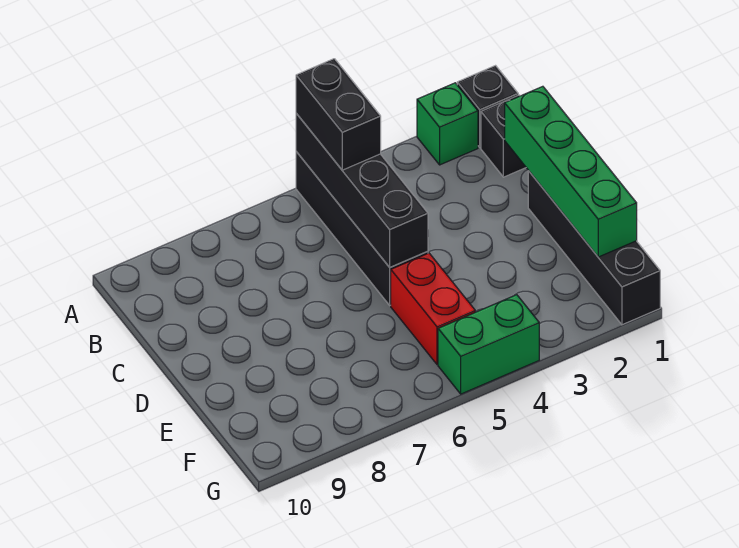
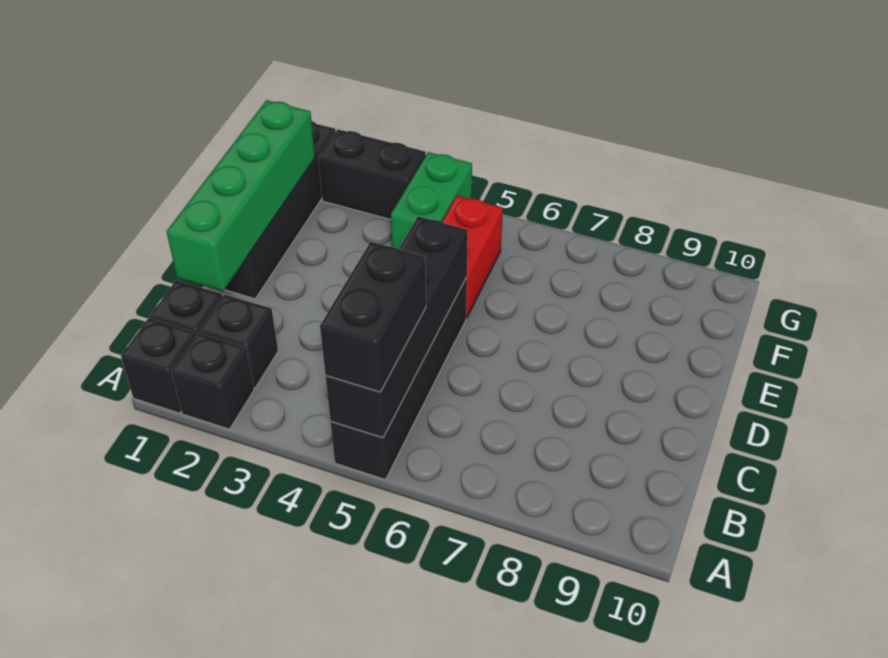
green 1x1 brick [417,83,478,165] -> black 1x1 brick [172,333,254,429]
none -> black 1x1 brick [199,295,278,388]
none -> black 1x2 brick [318,129,426,219]
green 1x2 brick [438,295,539,394] -> green 1x2 brick turned to [391,152,472,249]

